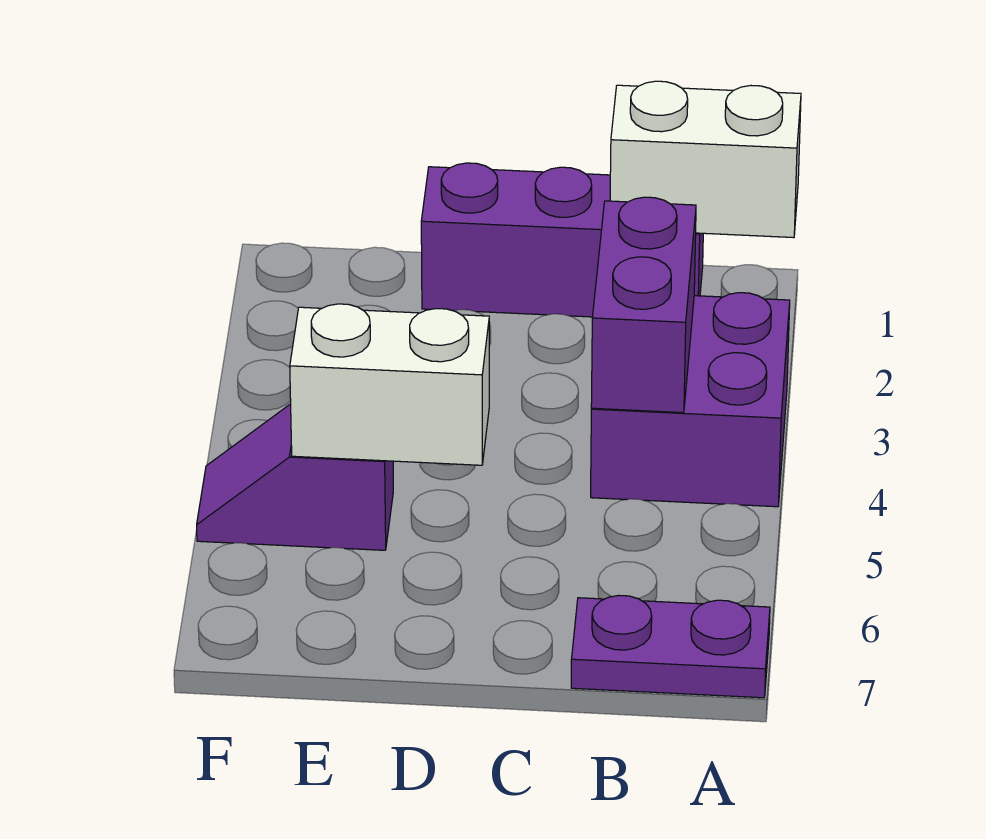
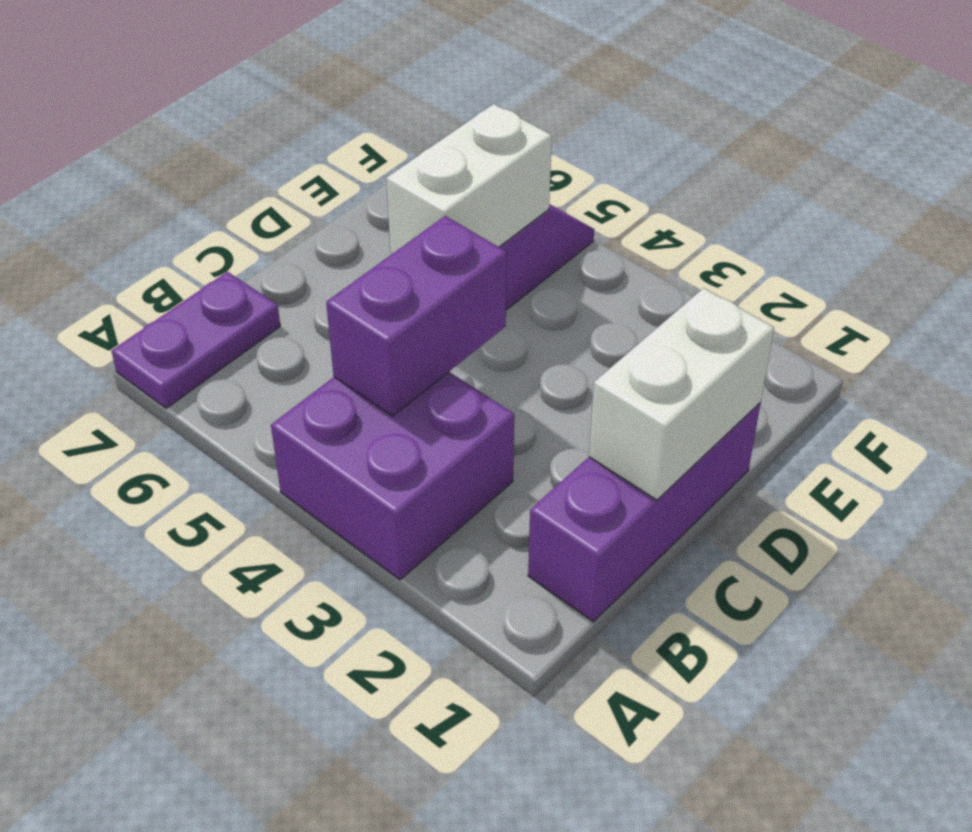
white 1x2 brick [610,81,801,238] -> white 1x2 brick moved to [589,288,774,500]
purple 1x2 brick [591,197,696,413] -> purple 1x2 brick turned to [326,216,507,416]

